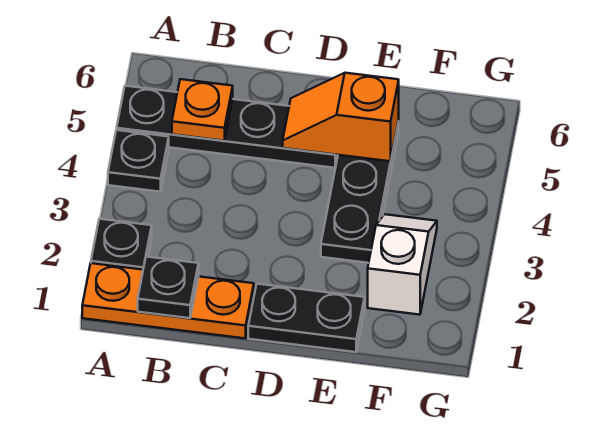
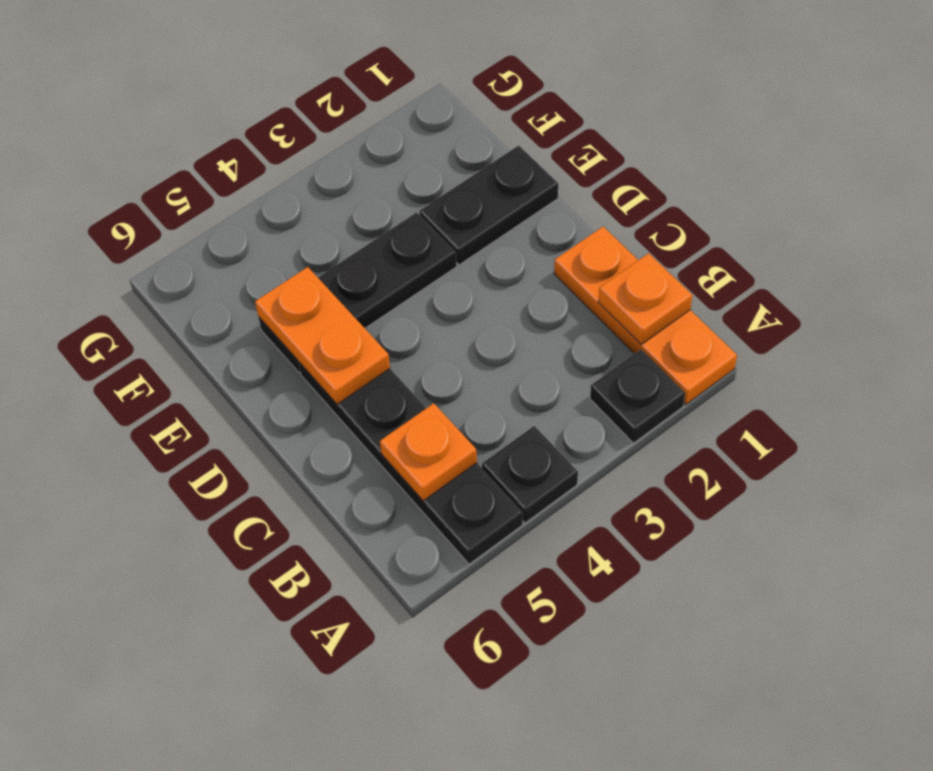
black 1x1 plate [138,257,199,318] -> orange 1x1 plate [598,253,692,344]
black 1x2 plate [248,284,365,352] -> black 1x2 plate turned to [419,146,558,265]
orange 1x2 slope [283,73,399,161] -> orange 1x2 plate [255,267,390,404]
white 1x2 slope [368,214,437,315] -> none

